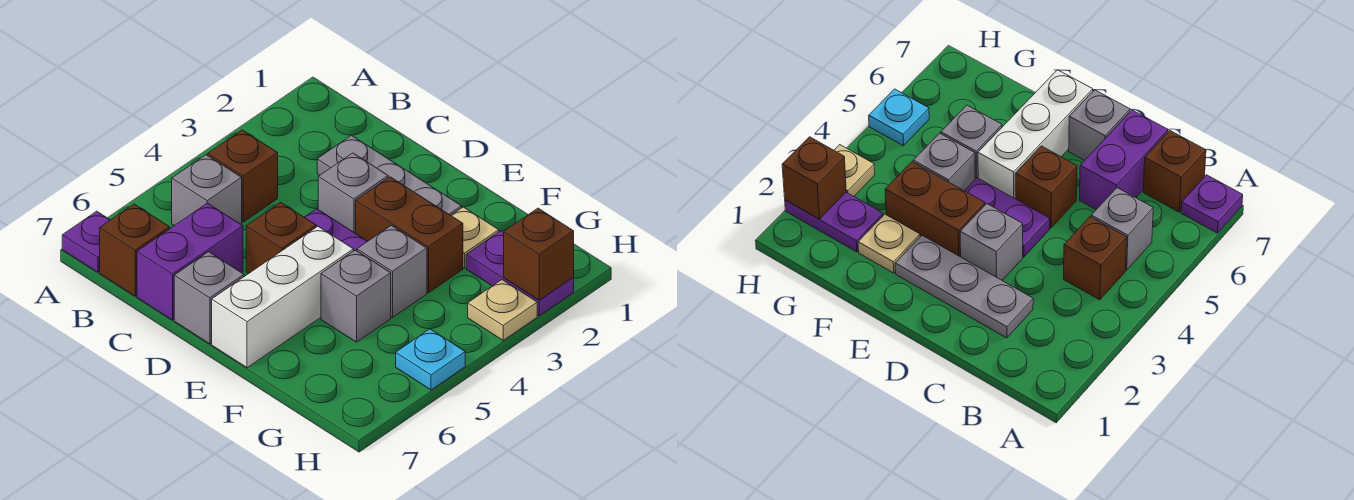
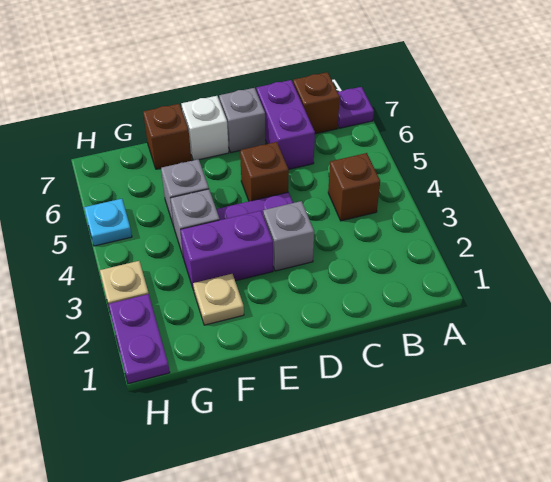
grey 1x1 brick [172,155,242,226] -> none
grey 1x3 plate [317,135,462,215] -> none
brown 1x2 brick [356,177,463,293] -> purple 1x2 brick [180,211,273,290]
white 1x3 brick [212,226,354,368] -> white 1x1 brick [181,96,229,160]
purple 1x2 plate [466,231,574,316] -> purple 1x2 plate turned to [108,294,170,384]
brown 1x1 brick [504,208,574,300] -> brown 1x1 brick moved to [143,104,191,169]

